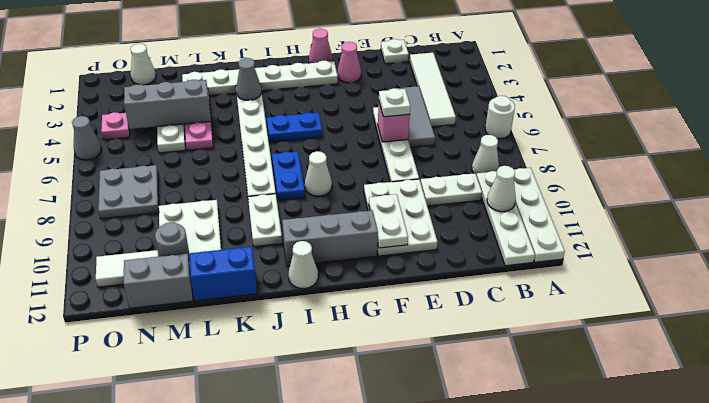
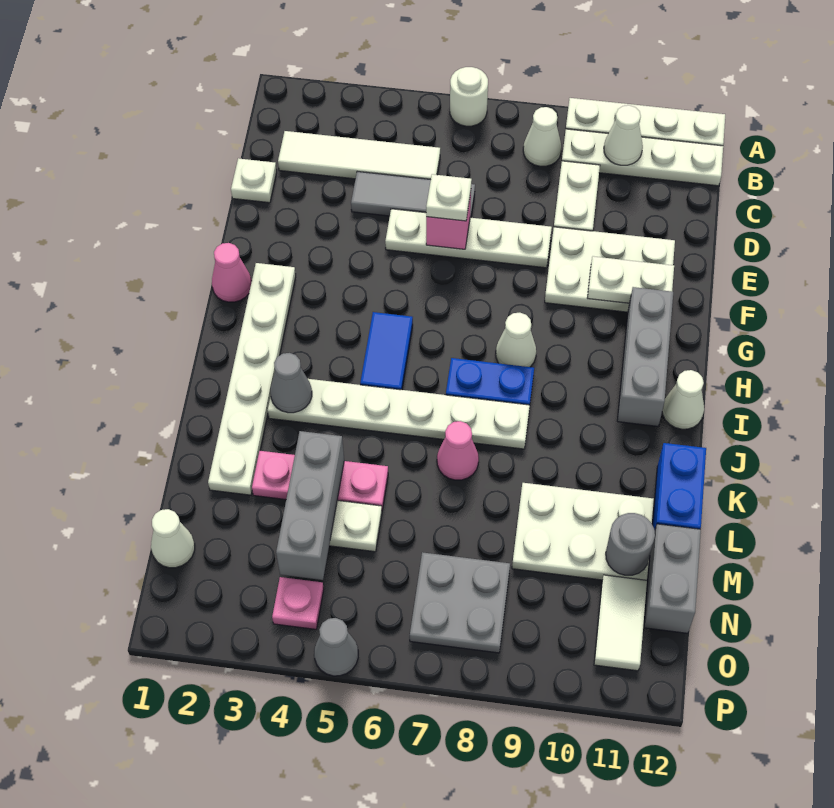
pink 1x1 cone [337,42,361,83] -> pink 1x1 cone moved to [437,421,479,480]
blue 1x2 plate [267,113,322,142] -> blue 1x2 tile [360,312,413,390]
white 1x2 plate [248,194,282,247] -> none

